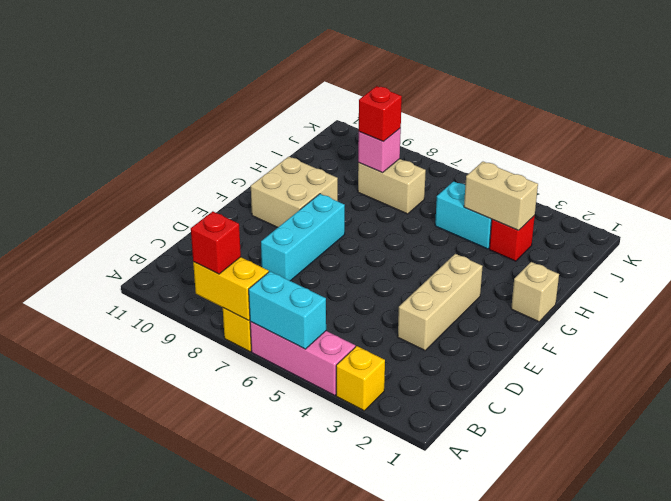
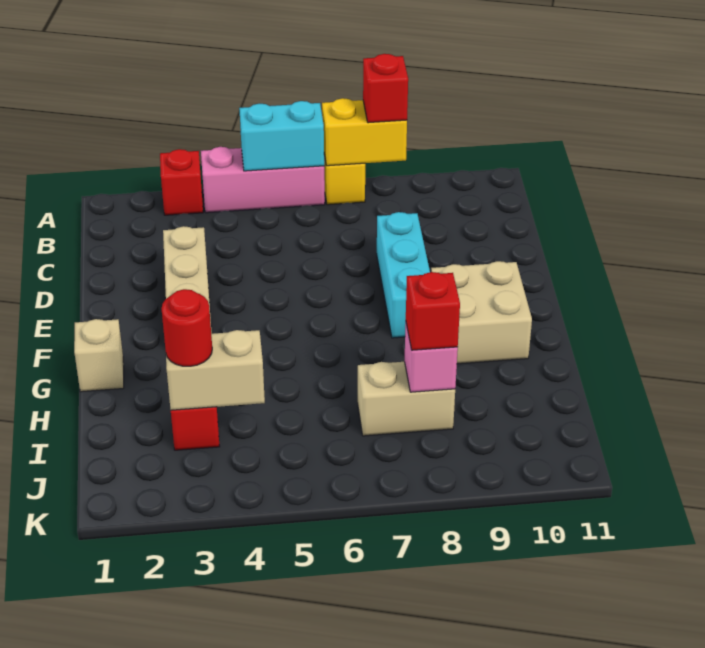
yellow 1x1 brick [336,346,385,411] -> red 1x1 brick [160,149,203,215]
none -> red 1x1 round brick [162,289,212,366]
cyan 1x2 brick [435,182,492,249] -> none

